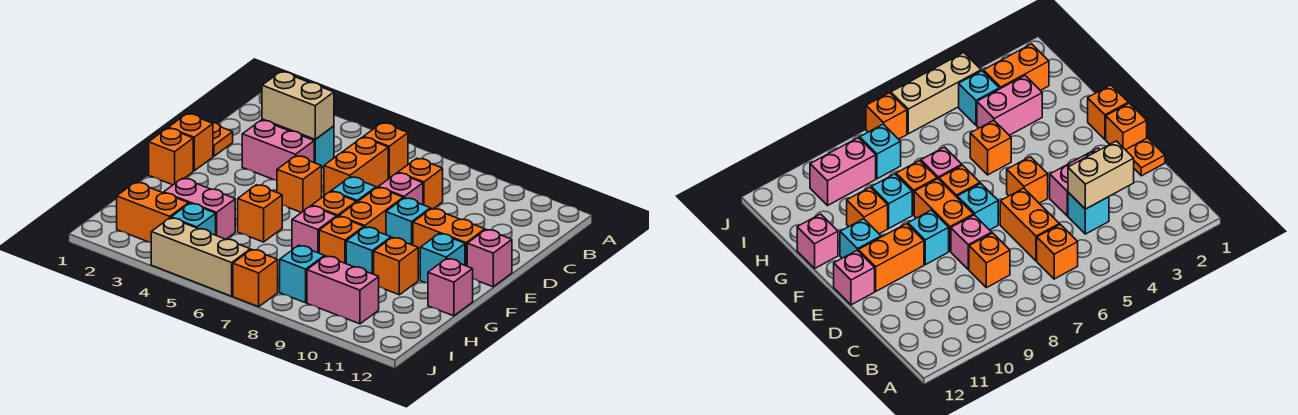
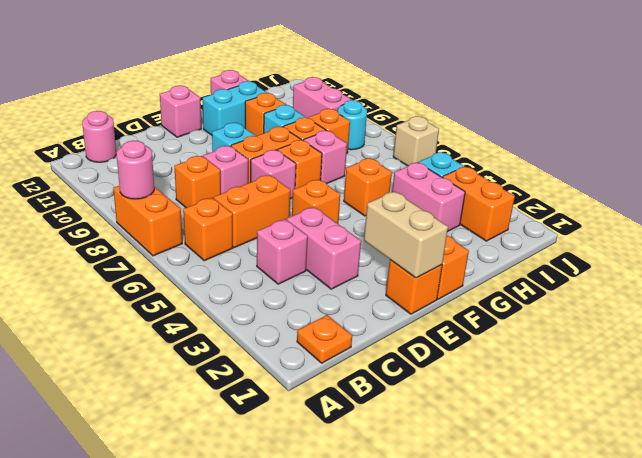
none -> pink 1x1 round brick [116,141,154,199]
none -> pink 1x1 round brick [82,111,116,162]
tan 1x2 brick [262,72,334,139] -> tan 1x2 brick moved to [364,191,448,278]
cyan 1x1 brick [289,126,334,168] -> pink 1x1 brick [257,219,308,284]
orange 1x1 plate [211,122,233,156] -> orange 1x1 plate moved to [297,315,352,363]
cyan 1x1 brick [331,177,376,203] -> pink 1x1 brick [251,150,296,199]
orange 1x2 brick [413,209,485,266] -> orange 1x2 brick moved to [113,186,182,256]
cyan 1x1 brick [420,233,465,283] -> cyan 1x2 brick [203,81,267,135]
cyan 1x1 brick [280,245,324,303] -> cyan 1x1 round brick [338,100,367,150]
tan 1x3 brick [151,218,250,296] -> tan 1x1 brick [393,116,439,166]
orange 1x1 brick [233,249,278,307] -> orange 1x1 brick moved to [308,109,350,154]

